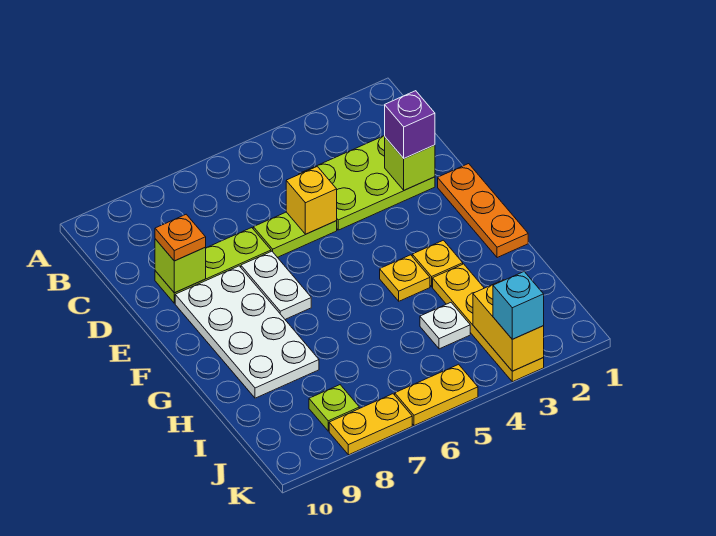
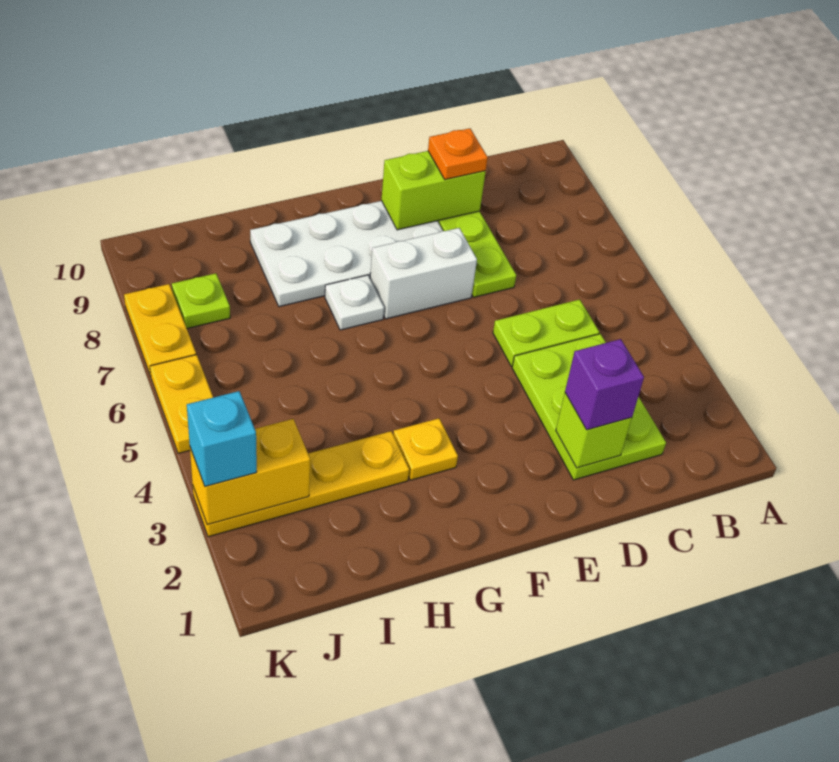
lime 1x2 plate [253,212,337,257] -> lime 1x2 plate turned to [493,299,599,366]
yellow 1x1 brick [286,166,337,234] -> none
lime 1x1 brick [155,239,206,293] -> lime 1x2 brick [381,151,486,230]
orange 1x3 plate [438,164,528,258] -> none
white 1x2 plate [241,251,311,319] -> white 1x2 brick [370,228,477,319]
yellow 1x1 plate [380,255,430,301] -> none
white 1x1 plate [420,303,470,349] -> white 1x1 plate moved to [325,275,384,330]

